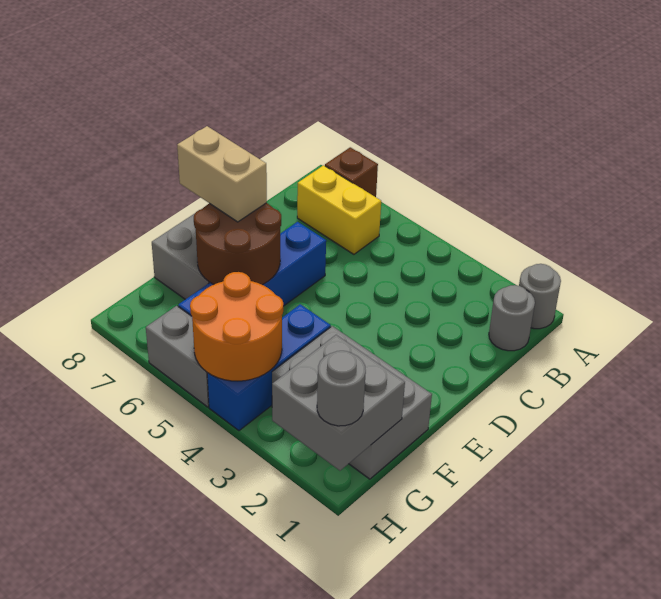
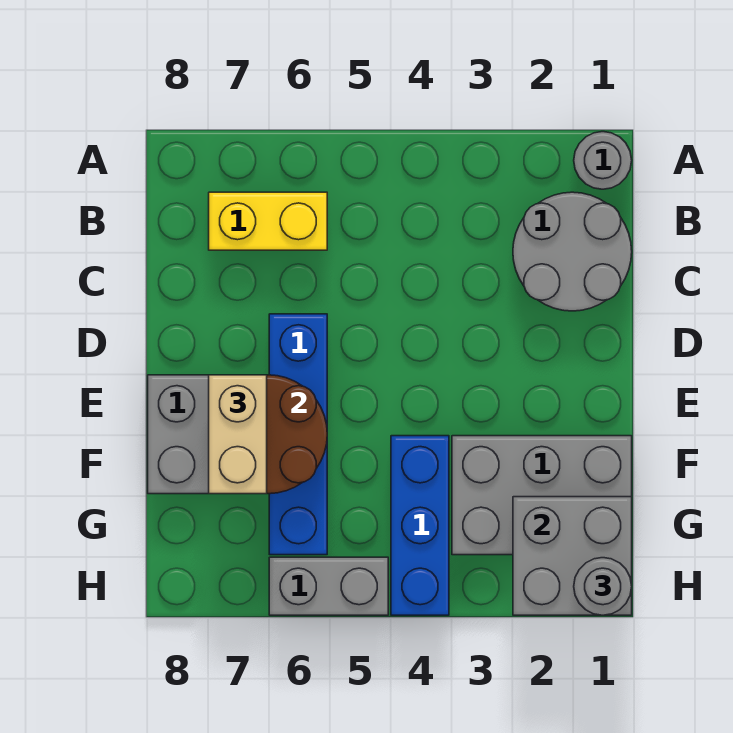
brown 1x1 brick [325,147,378,197] -> none
grey 1x1 round brick [489,285,535,351] -> grey 2x2 round brick [513,192,632,311]
tan 1x2 brick [177,126,267,222] -> tan 1x2 brick turned to [209,375,267,494]
orange 2x2 round brick [190,272,283,381] -> none

